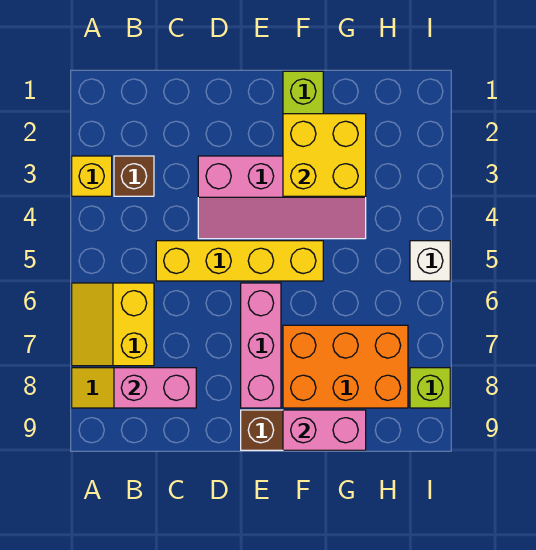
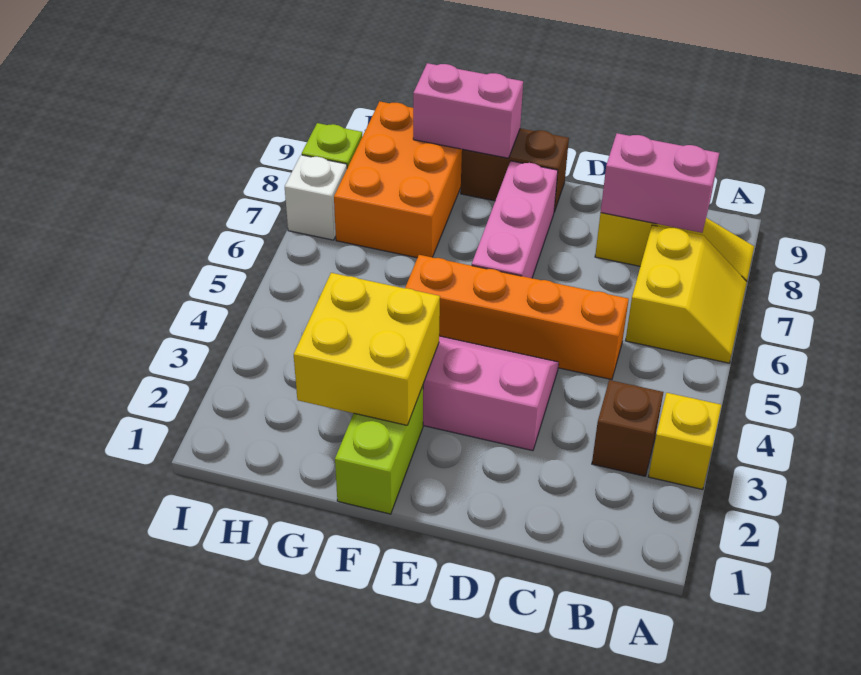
yellow 1x4 brick [156,241,323,281] -> orange 1x4 brick [405,255,629,380]
orange 2x3 brick [283,325,408,408] -> orange 2x3 brick turned to [334,101,462,258]
white 1x1 brick [410,241,450,281] -> white 1x1 brick moved to [285,155,347,240]

